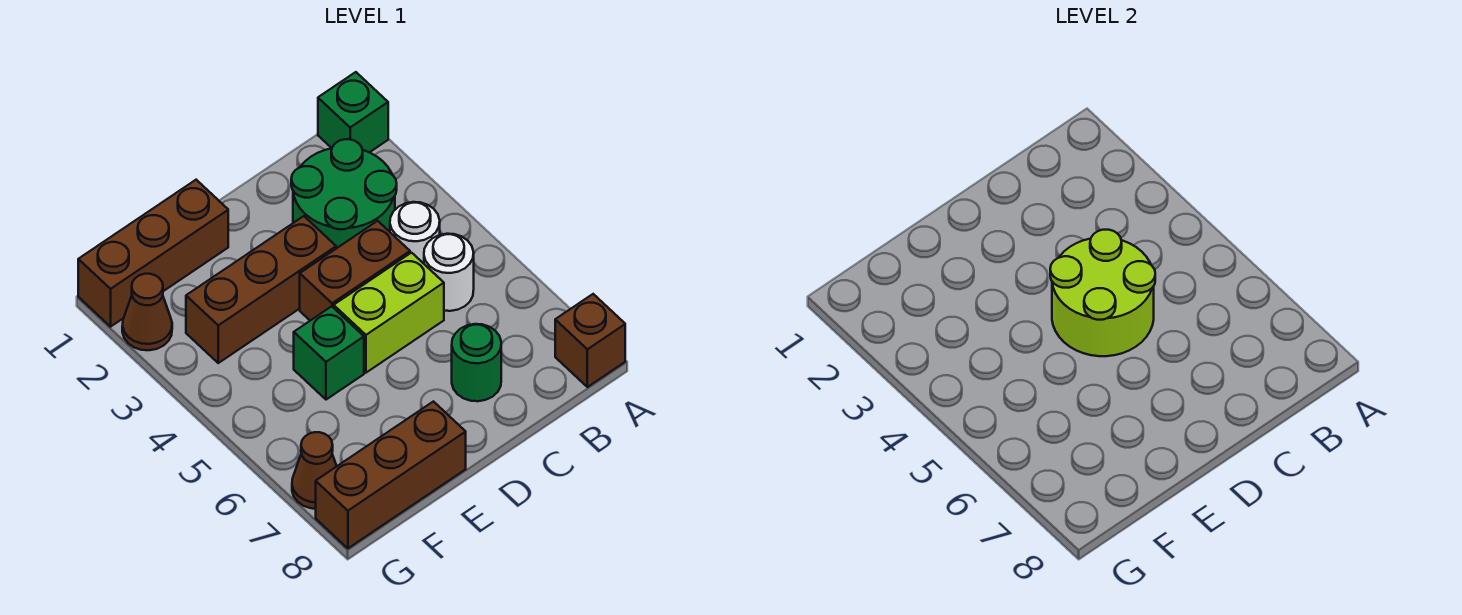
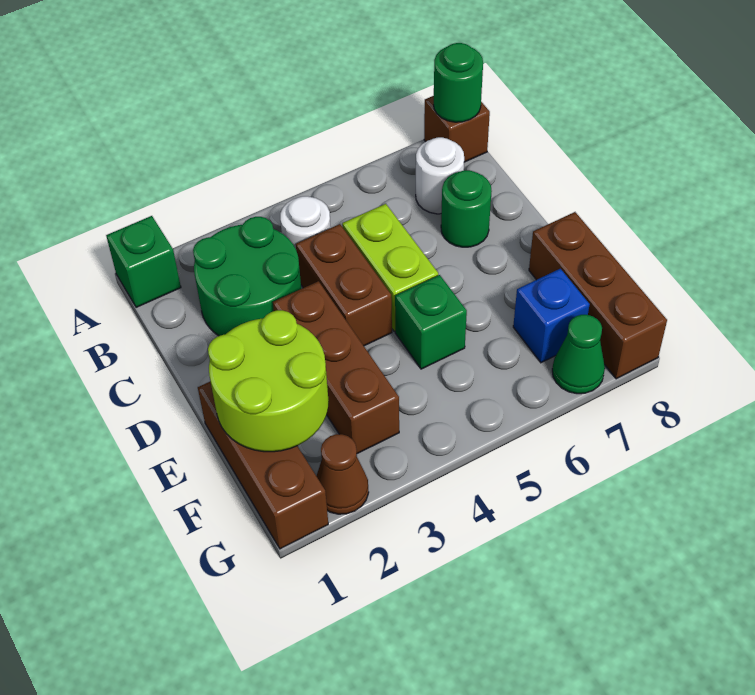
none -> green 1x1 round brick [434,43,483,122]
white 1x1 round brick [424,234,474,311] -> white 1x1 round brick moved to [416,137,464,214]
lime 2x2 round brick [1050,230,1155,356] -> lime 2x2 round brick moved to [208,310,329,452]
none -> blue 1x1 brick [513,269,590,363]
brown 1x1 cone [292,432,337,509] -> green 1x1 cone [552,315,605,394]

